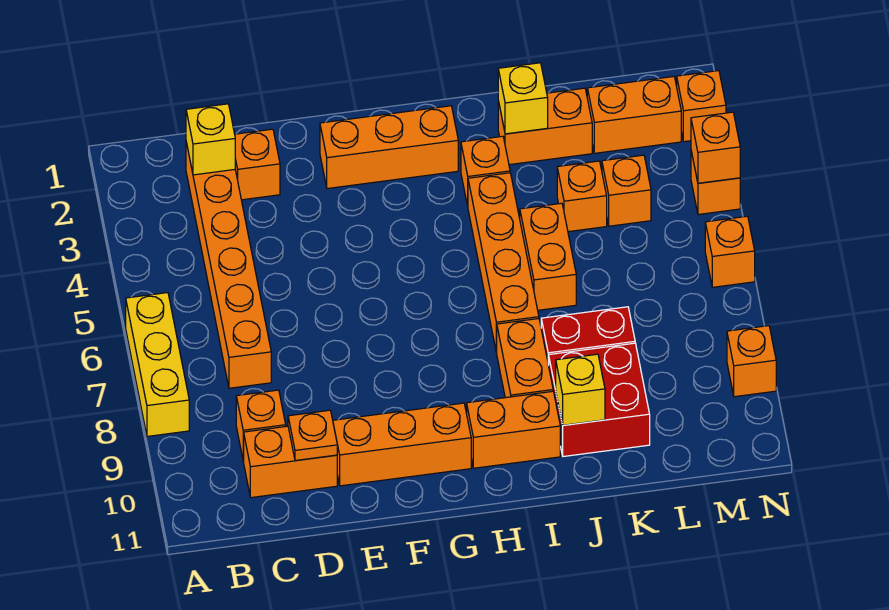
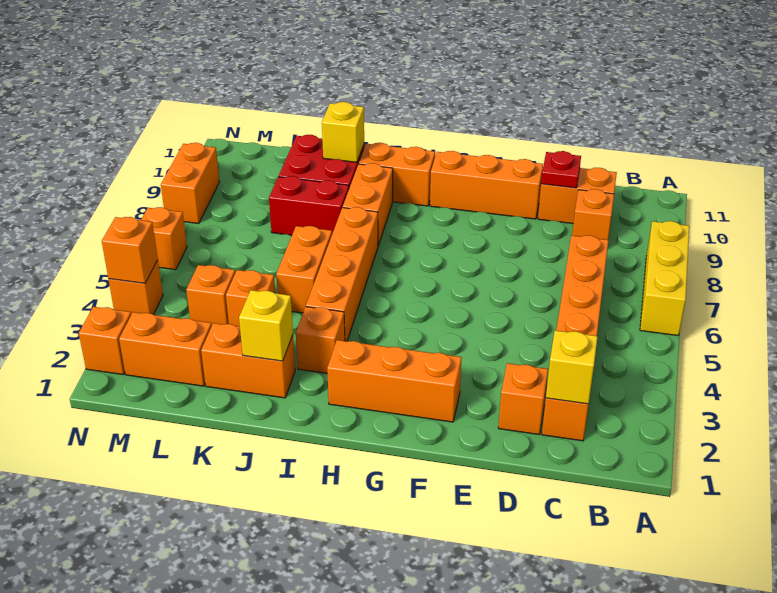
orange 1x1 plate [288,410,337,461] -> red 1x1 plate [541,151,581,188]
orange 1x1 brick [727,326,776,397] -> orange 1x2 brick [161,143,219,224]

